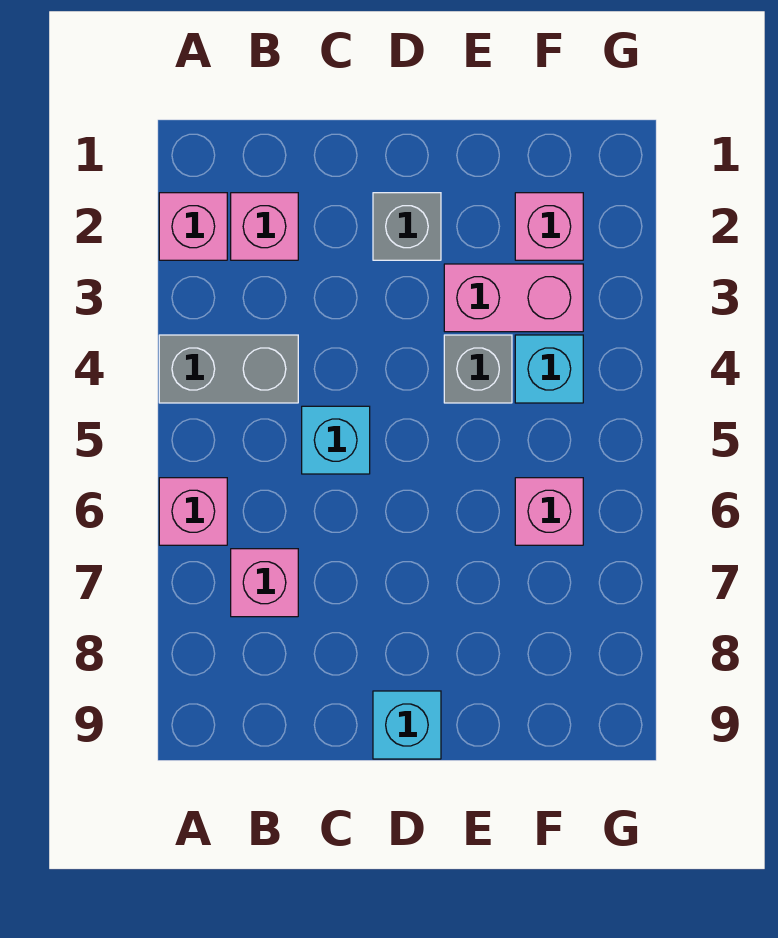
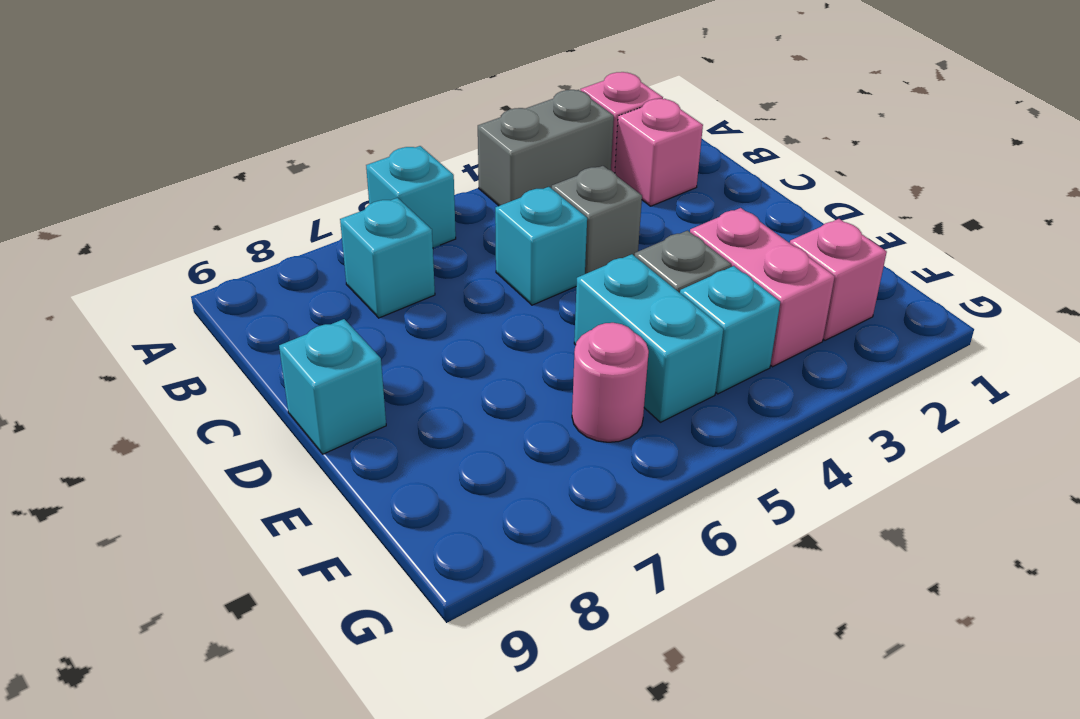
grey 1x2 brick [159,335,298,403] -> grey 1x2 brick turned to [478,90,614,206]
pink 1x1 brick [159,478,227,545] -> cyan 1x1 brick [366,146,456,248]
pink 1x1 brick [231,549,298,617] -> cyan 1x1 brick [340,198,435,318]
grey 1x1 brick [373,193,441,260] -> grey 1x1 brick moved to [552,166,642,274]
none -> cyan 1x2 brick [574,254,723,422]
pink 1x1 brick [515,478,583,545] -> pink 1x1 round brick [572,323,649,442]

